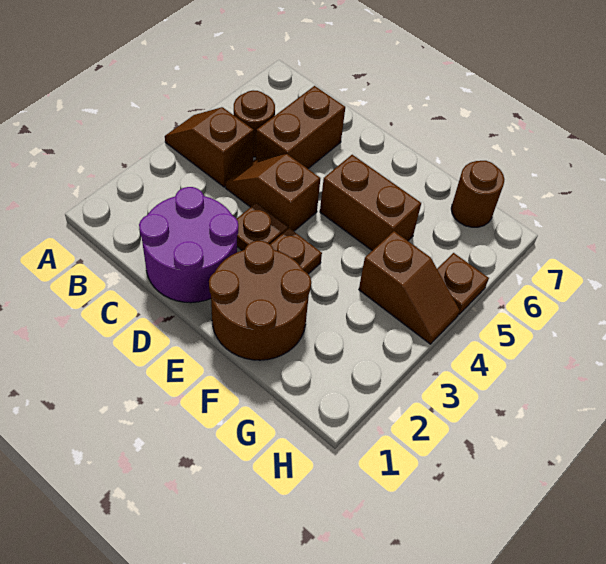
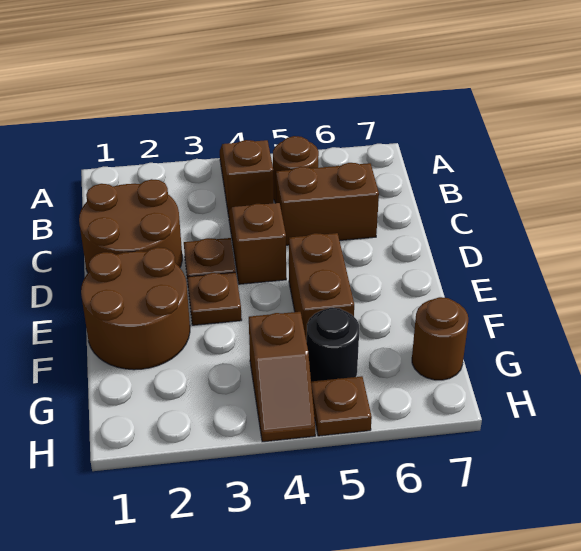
purple 2x2 round brick [139,187,238,303] -> brown 2x2 round brick [79,179,182,273]
none -> black 1x1 round brick [307,308,359,381]

